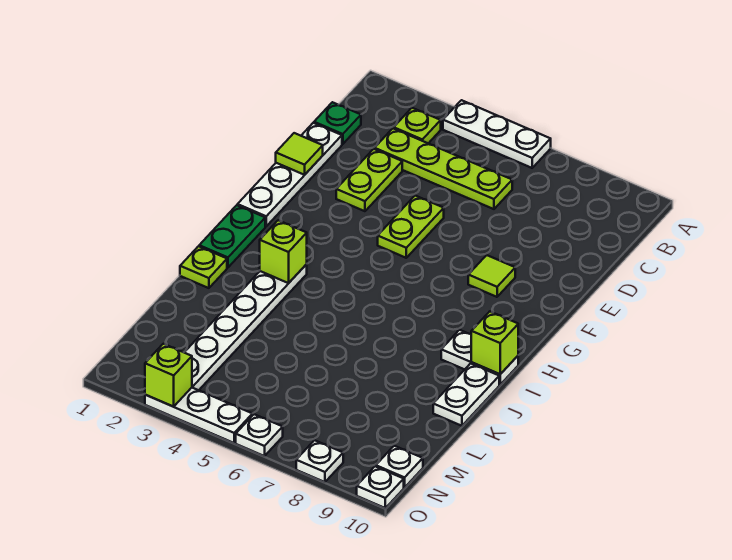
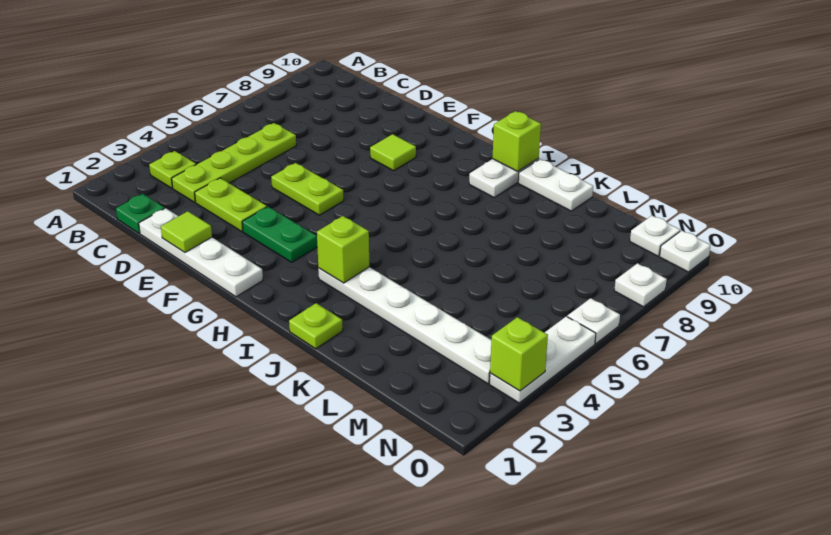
white 1x3 plate [443,100,551,168] -> none
green 1x2 plate [199,205,265,268] -> green 1x2 plate moved to [242,207,317,262]

